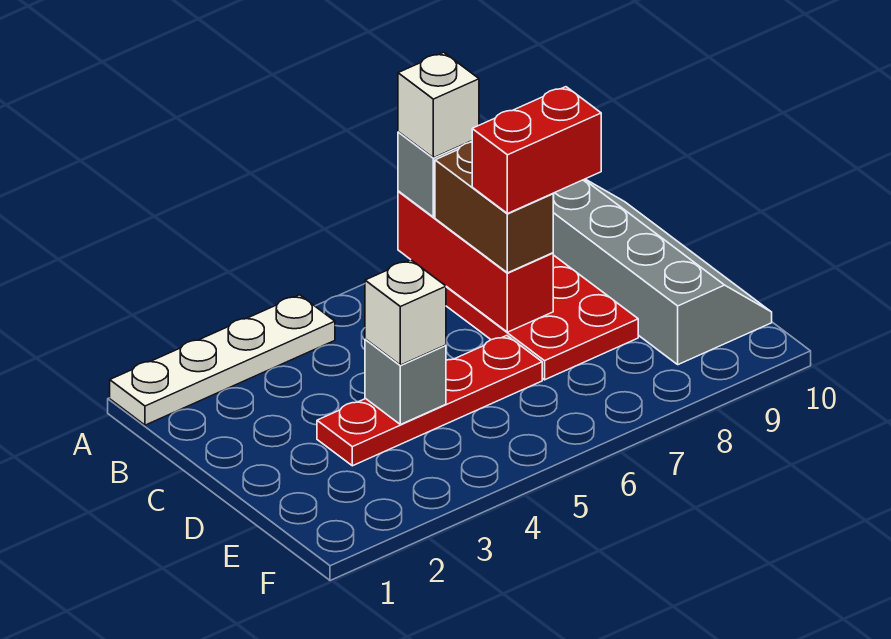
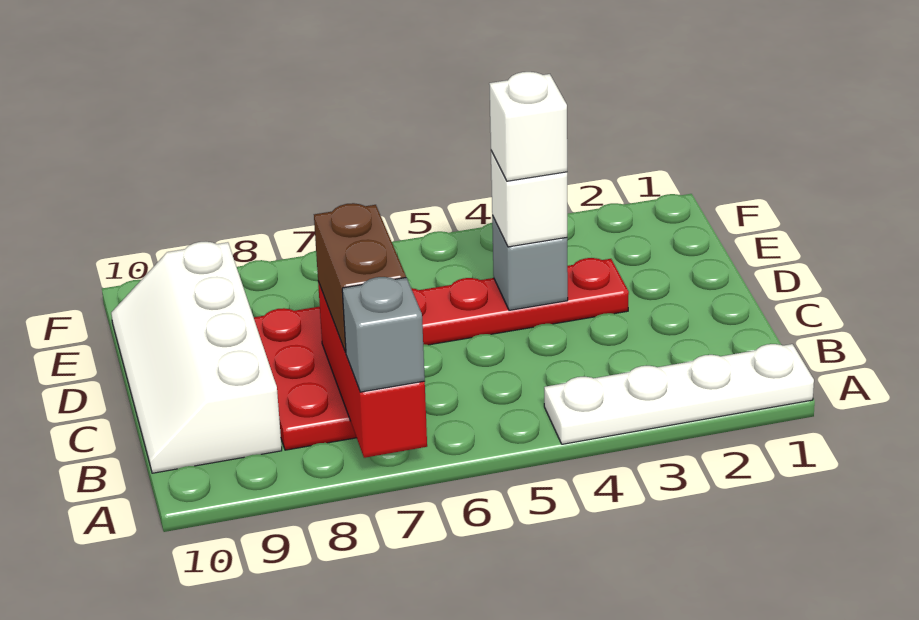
white 1x1 brick [398,52,479,158] -> white 1x1 brick moved to [489,72,567,181]
grey 2x4 slope [553,179,772,365] -> white 2x4 slope [111,242,282,473]
red 1x2 brick [472,87,601,214] -> none

